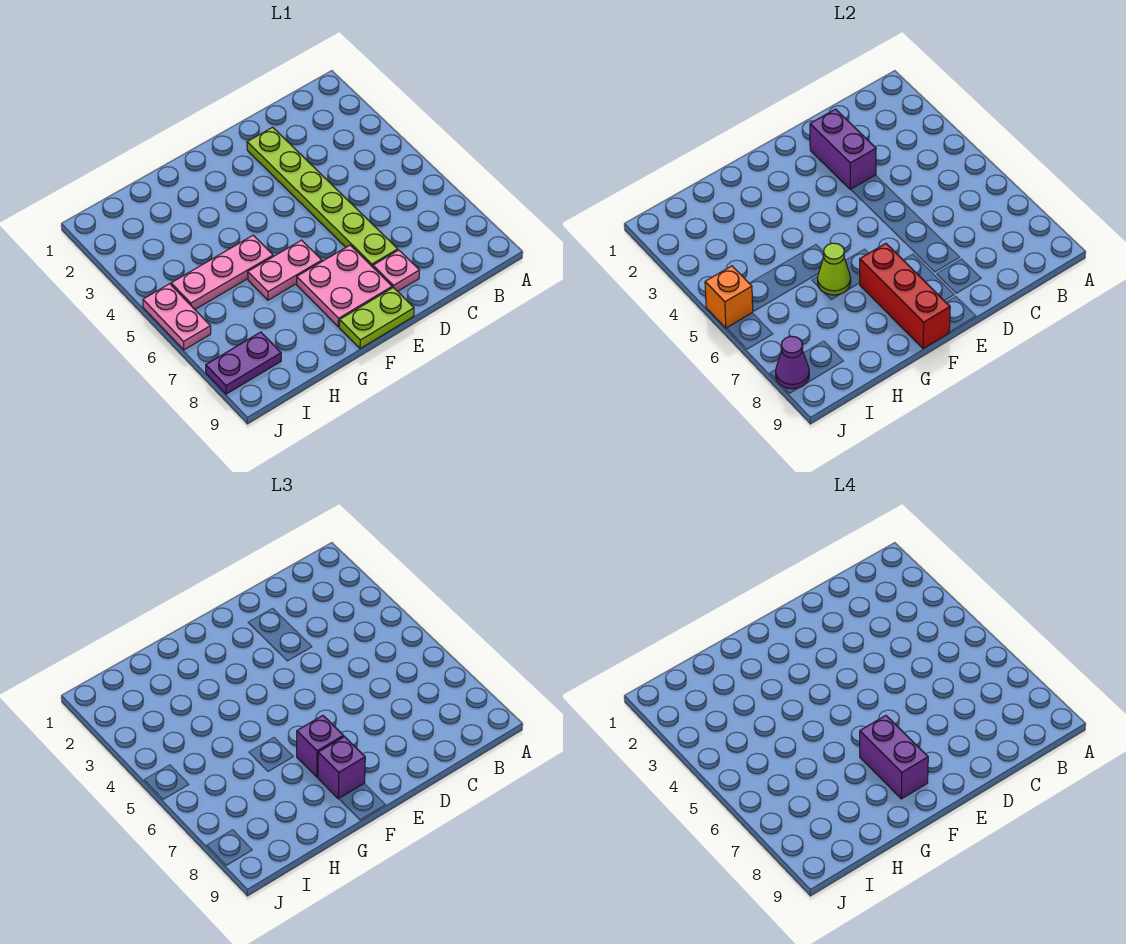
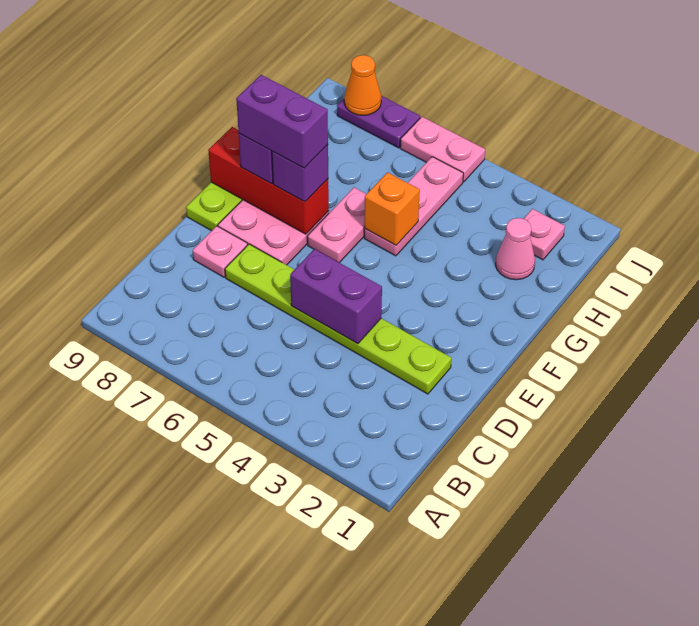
purple 1x2 brick [810,109,876,190] -> purple 1x2 brick moved to [290,249,382,344]
lime 1x1 cone [818,243,851,295] -> none
none -> pink 1x1 cone [496,218,535,280]
none -> pink 1x1 plate [524,209,565,260]
purple 1x2 plate [206,332,281,394] -> purple 1x2 plate turned to [337,96,420,148]
orange 1x1 brick [705,266,753,328] -> orange 1x1 brick moved to [364,172,420,245]
purple 1x1 cone [776,336,809,389] -> orange 1x1 cone [344,55,381,115]

